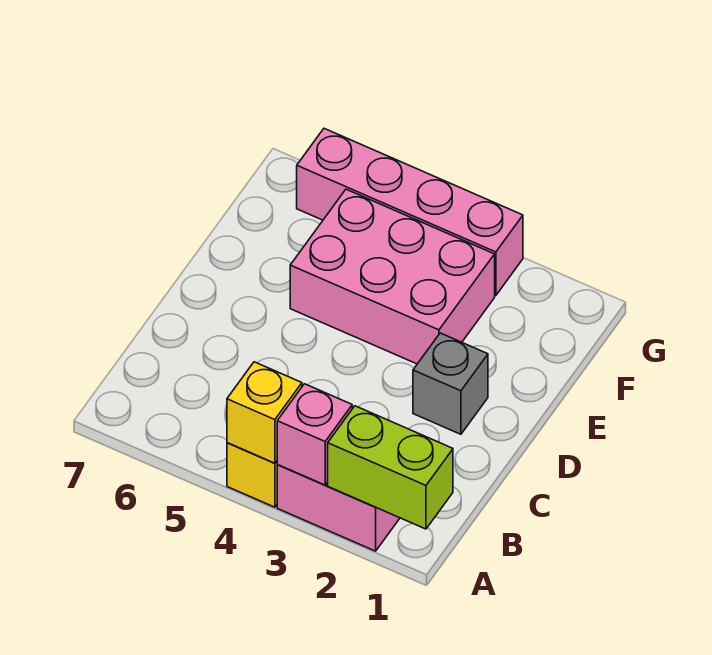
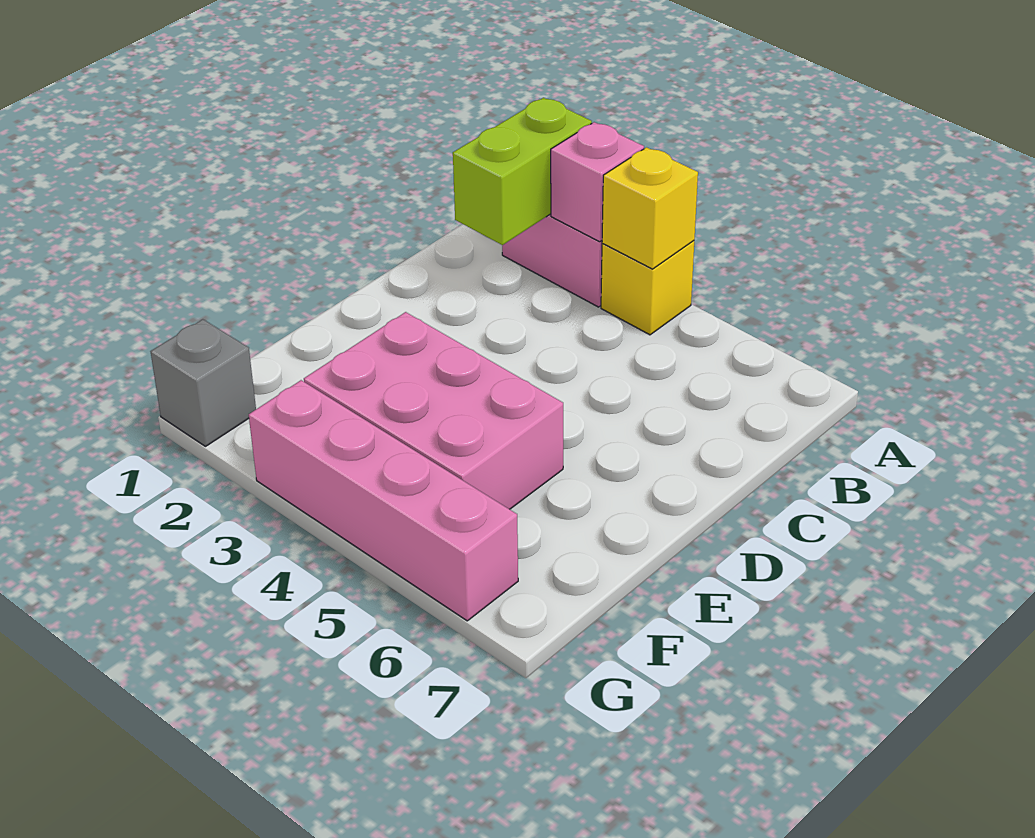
lime 1x2 brick [328,406,453,529] -> lime 1x2 brick turned to [453,98,592,245]
grey 1x1 brick [413,333,488,434] -> grey 1x1 brick moved to [151,319,256,446]

